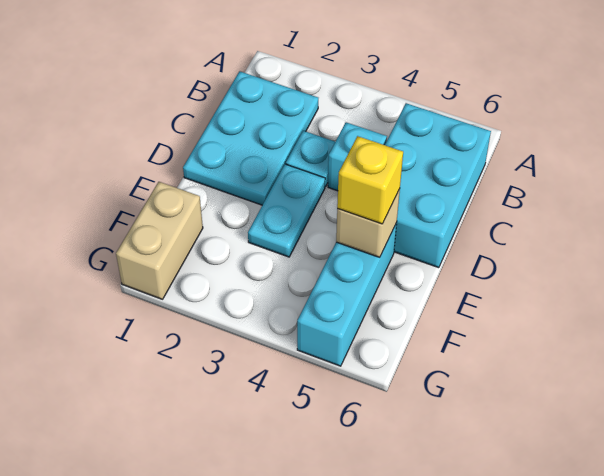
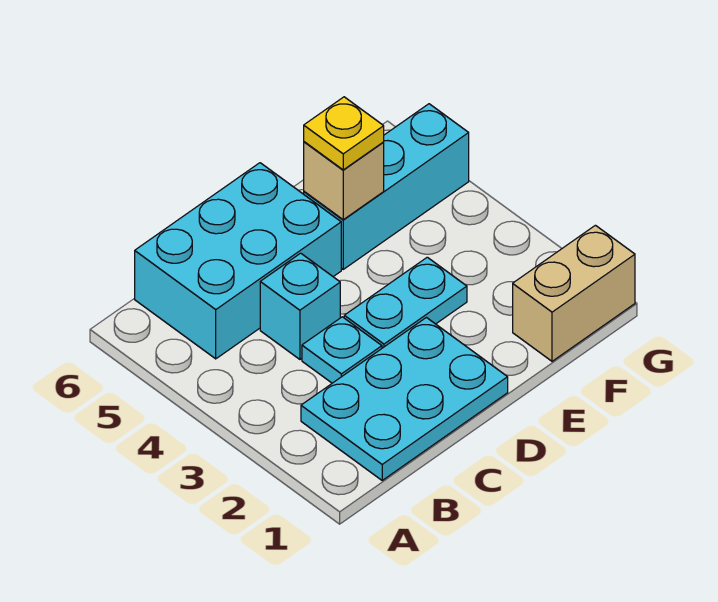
yellow 1x1 brick [337,136,403,224] -> yellow 1x1 plate [304,97,384,170]

